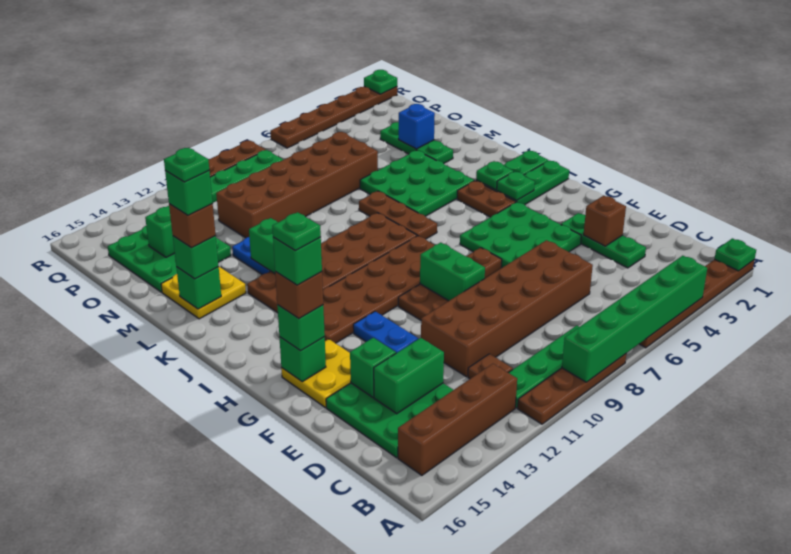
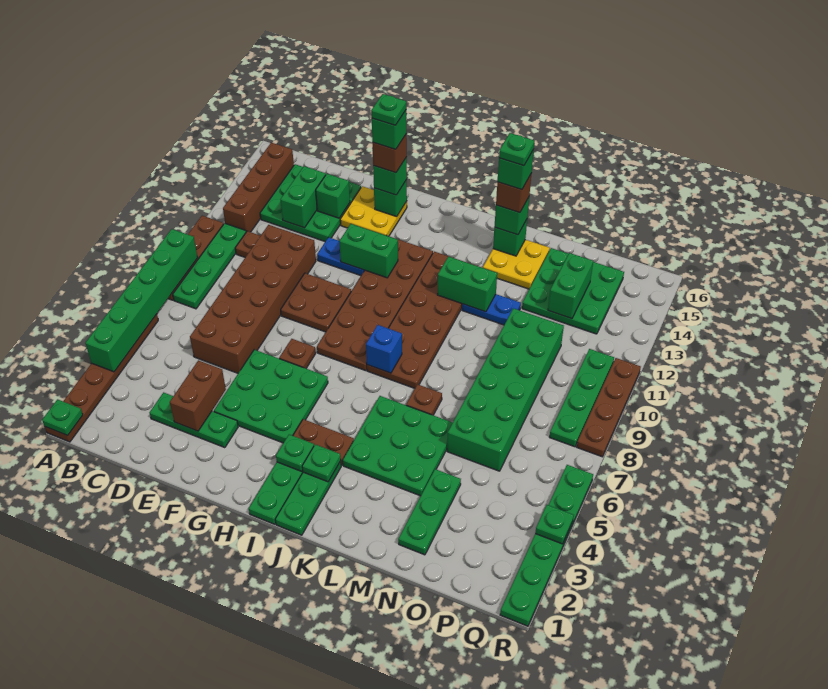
brown 1x1 brick [584,195,626,246] -> brown 1x2 brick [170,360,226,431]
green 1x2 brick [420,242,485,301] -> green 1x2 brick moved to [339,224,398,278]
brown 1x3 plate [359,191,437,239] -> brown 1x1 plate [406,384,442,415]
green 1x3 plate [380,122,453,163] -> green 1x3 plate turned to [398,469,461,555]
blue 1x1 brick [399,104,435,149] -> blue 1x1 brick moved to [366,325,402,373]
brown 2x6 brick [216,132,378,238] -> green 2x6 brick [447,308,564,471]
brown 1x6 plate [270,86,397,148] -> green 1x6 plate [500,465,593,626]
green 1x1 plate [364,70,397,94] -> green 1x1 plate moved to [535,505,574,544]

